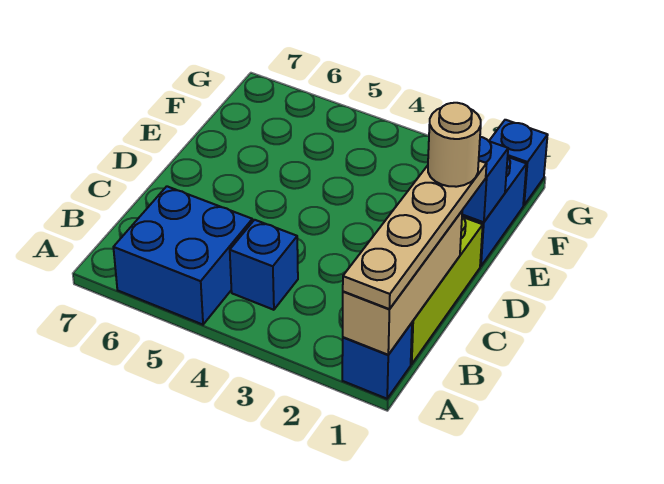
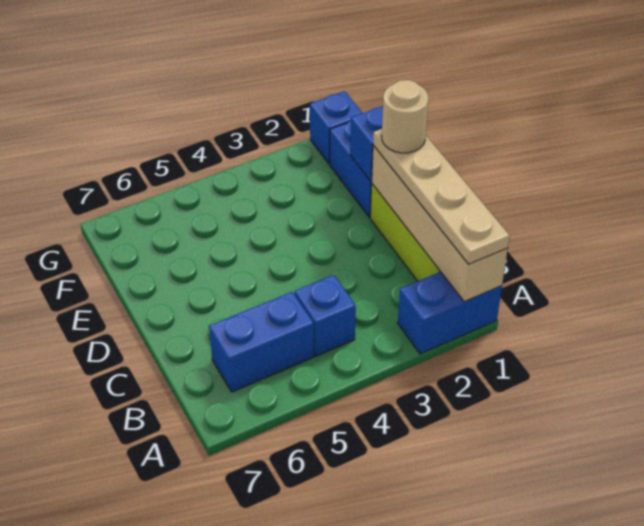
blue 1x1 brick [342,323,412,399] -> blue 1x2 brick [398,272,502,354]
tan 1x3 brick [343,211,462,355] -> tan 1x4 brick [372,145,508,302]
blue 2x2 brick [113,186,252,325] -> blue 1x2 brick [209,292,314,392]

